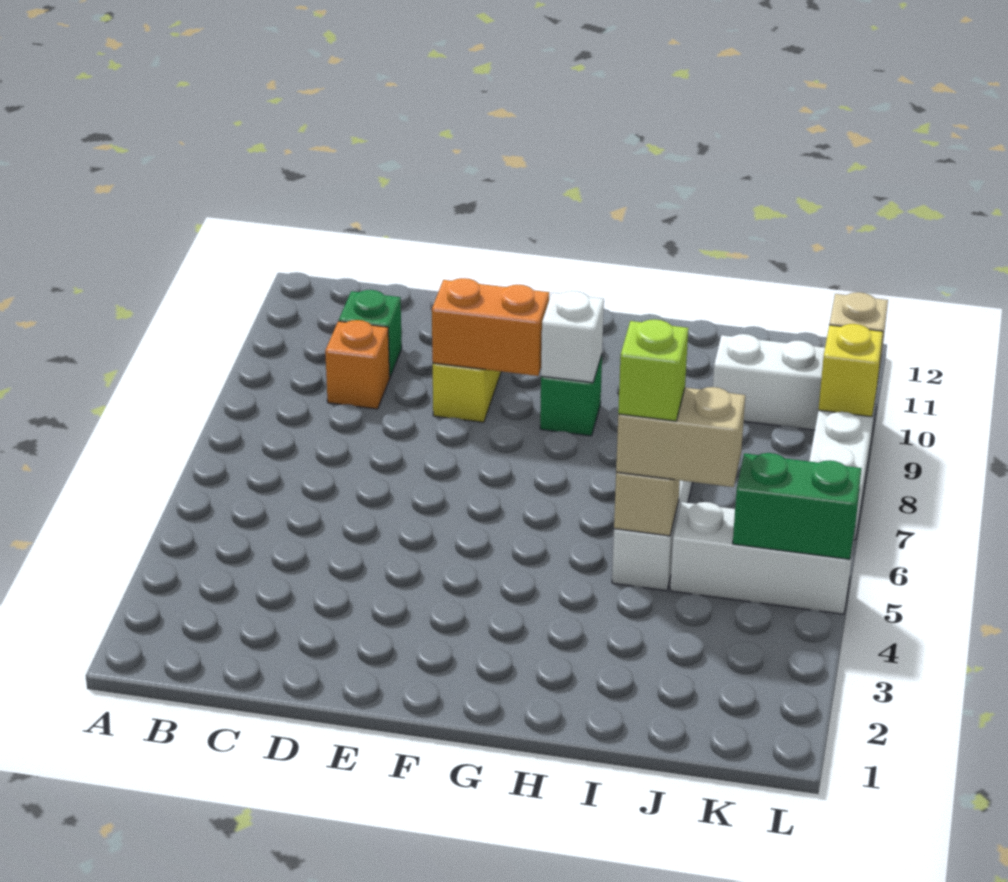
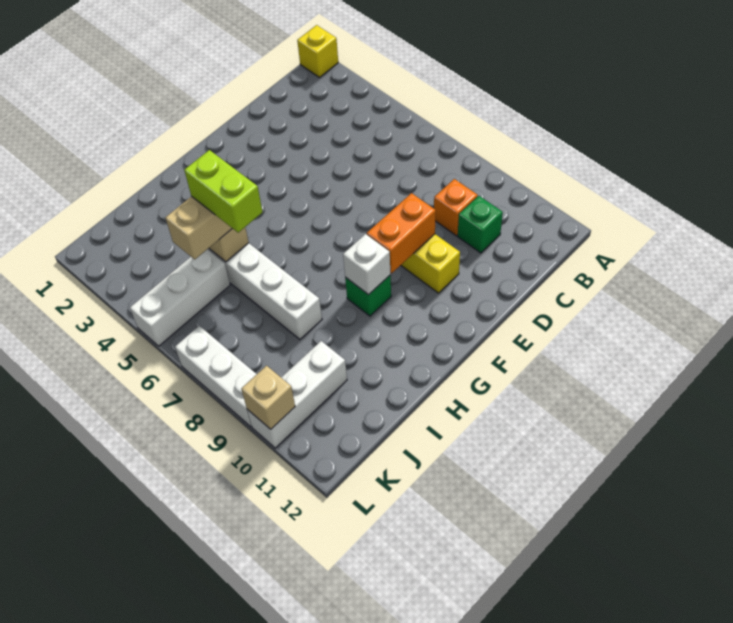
lime 1x1 brick [618,319,688,421] -> lime 1x2 brick [184,150,262,233]
green 1x2 brick [733,453,861,559] -> none
yellow 1x1 brick [819,324,883,417] -> yellow 1x1 brick moved to [297,25,338,77]

